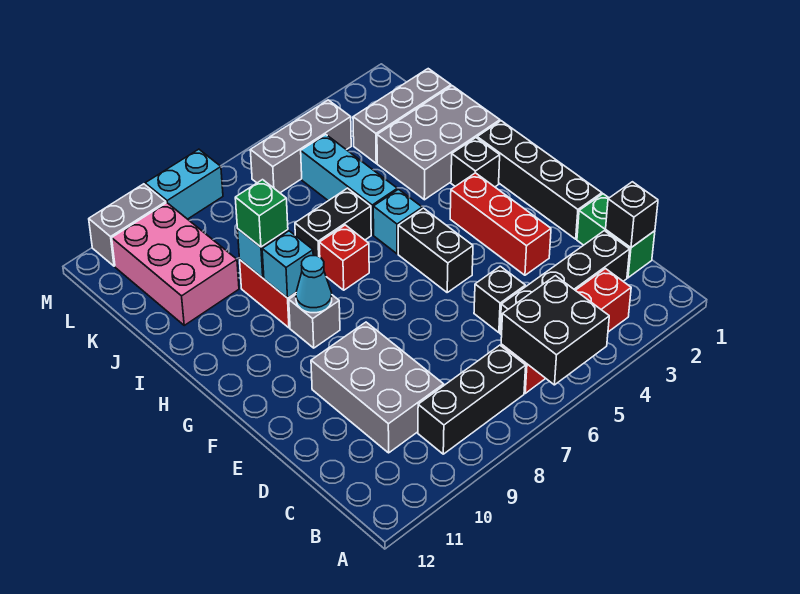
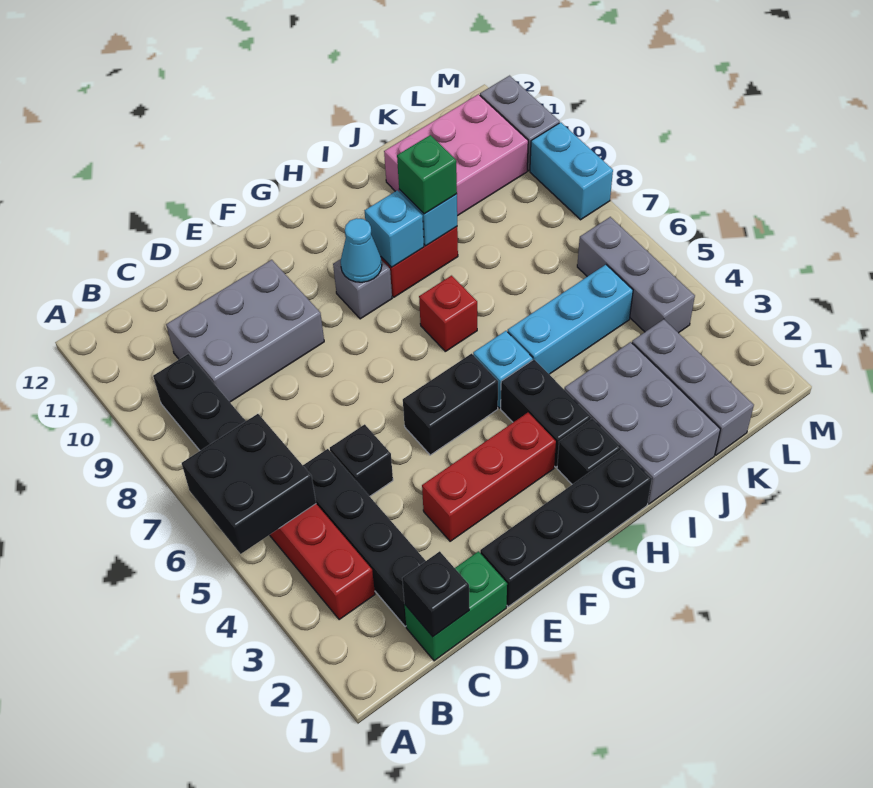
black 1x2 brick [295,188,371,257] -> black 1x2 brick moved to [501,360,591,467]

